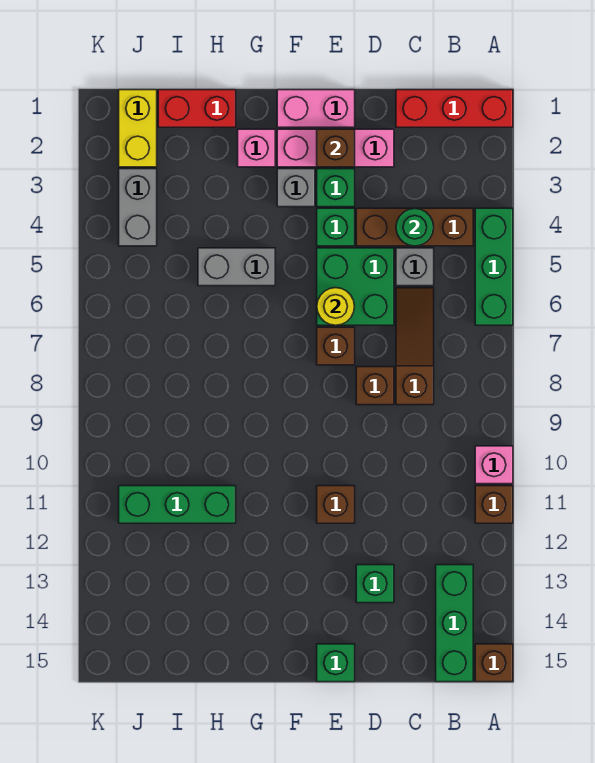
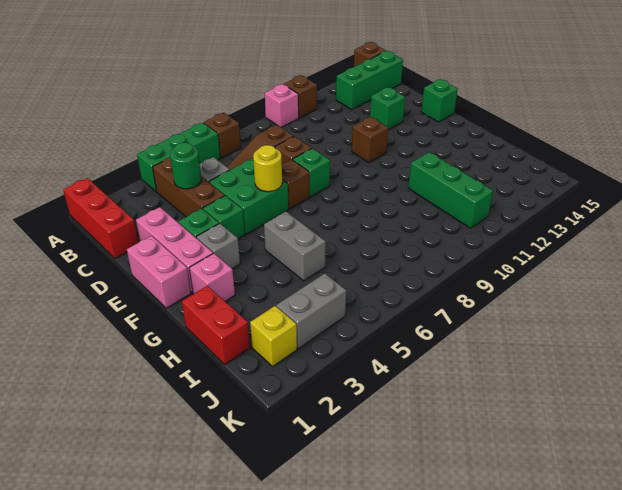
brown 1x1 brick [317,129,355,167] -> brown 1x1 brick moved to [204,112,241,158]
none -> green 1x1 brick [293,148,330,197]
yellow 1x2 brick [119,90,157,167] -> yellow 1x1 brick [250,306,297,366]

